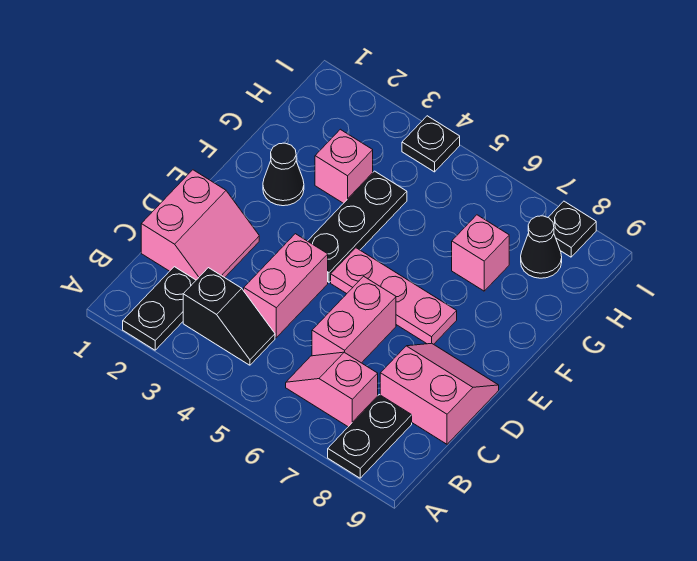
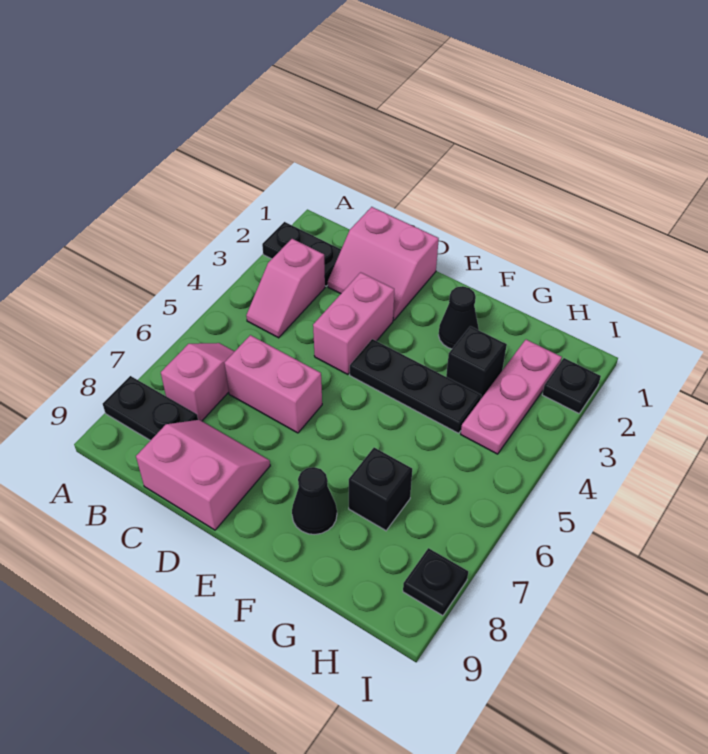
black 1x2 slope [183,268,275,365] -> pink 1x2 slope [246,239,325,338]
pink 1x2 brick [244,234,328,338] -> pink 1x2 brick turned to [313,272,394,375]
pink 2x2 slope [380,343,499,444] -> pink 2x2 slope turned to [136,420,270,530]
pink 1x3 plate [331,248,457,344] -> pink 1x3 plate moved to [461,340,562,454]
pink 1x1 brick [315,129,373,203] -> black 1x1 brick [446,326,507,398]
pink 1x1 brick [452,215,509,291] -> black 1x1 brick [349,448,412,530]
black 1x1 cone [521,216,562,278] -> black 1x1 cone moved to [292,467,337,534]
black 1x1 plate [402,116,460,172] -> black 1x1 plate moved to [542,358,601,413]

